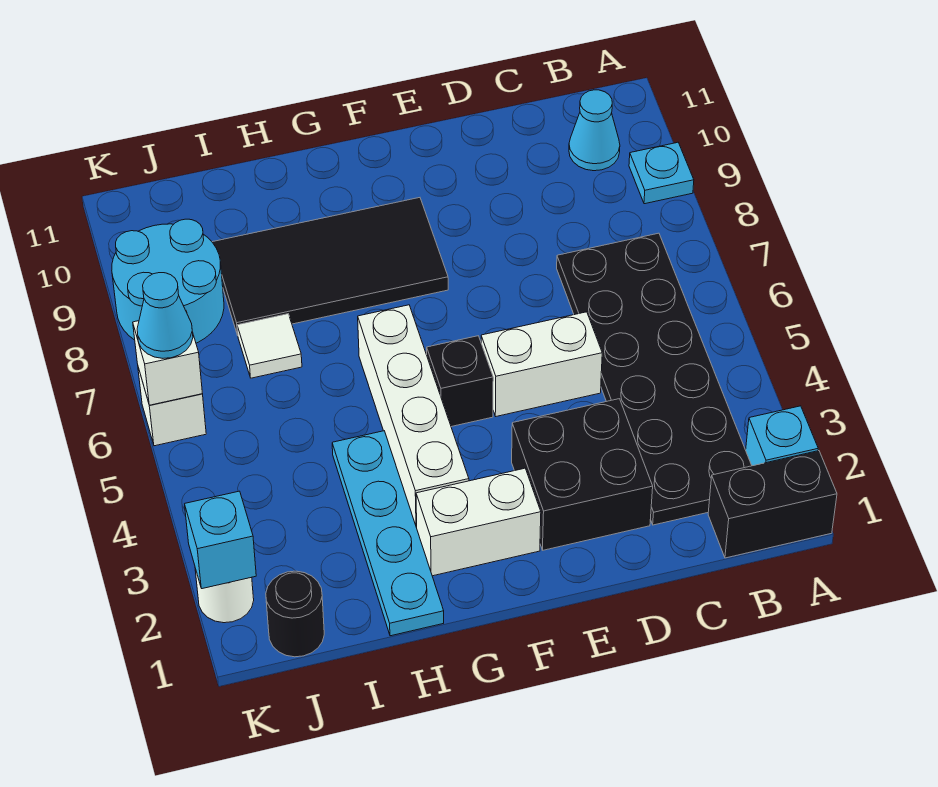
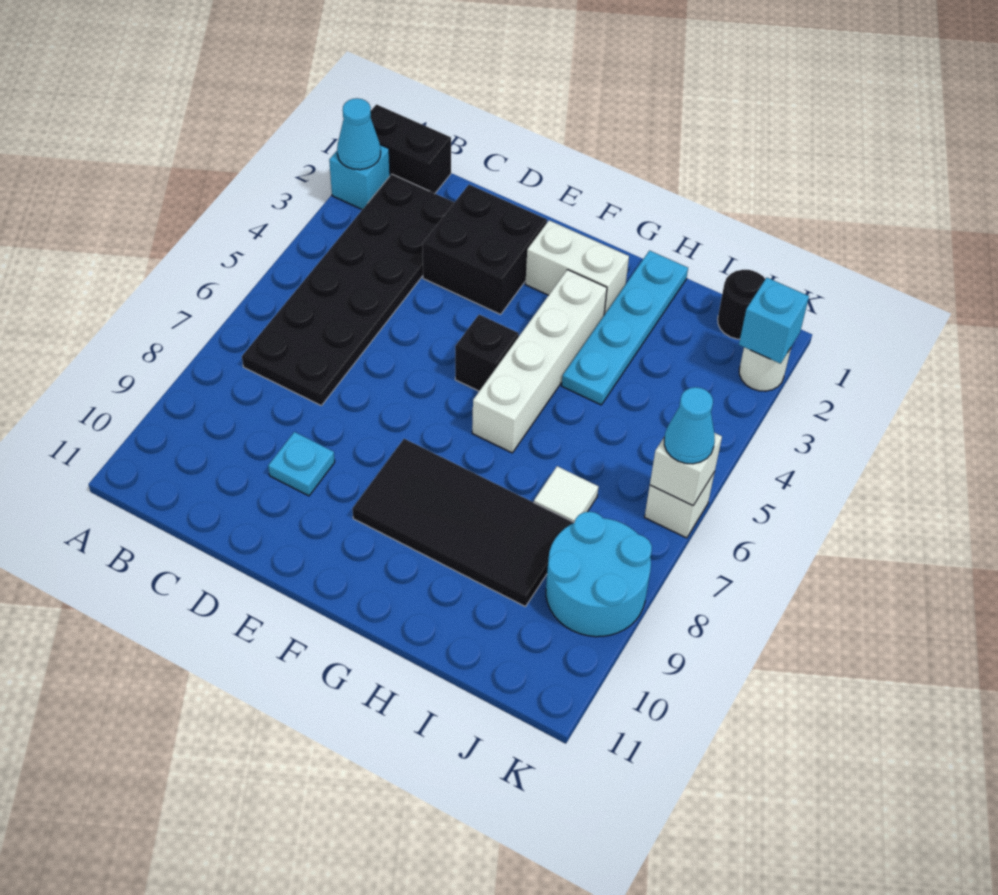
cyan 1x1 plate [629,142,694,204] -> cyan 1x1 plate moved to [268,432,335,496]
cyan 1x1 cone [569,90,620,171] -> cyan 1x1 cone moved to [337,98,381,170]
white 1x2 brick [481,312,602,416] -> none

